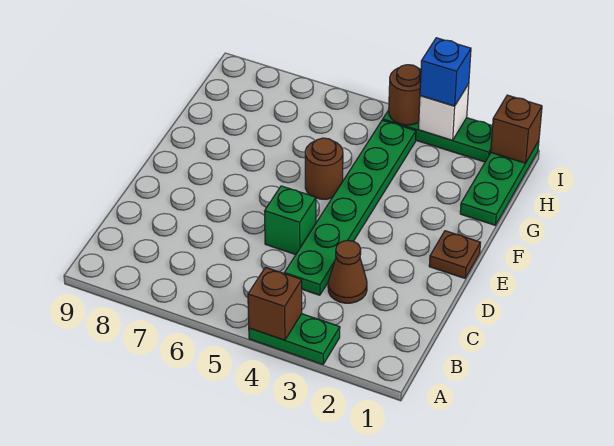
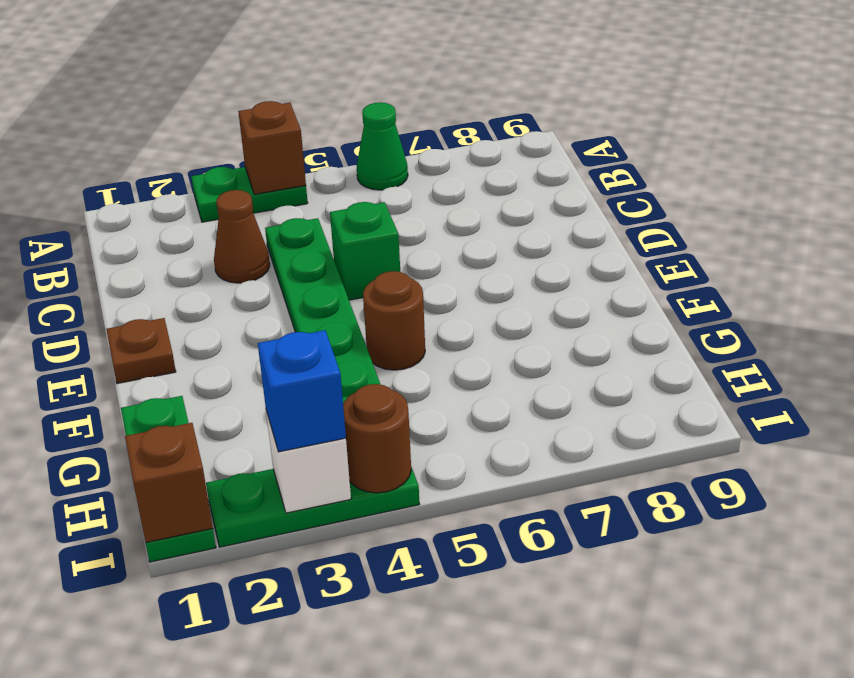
none -> green 1x1 cone [357,102,408,190]

